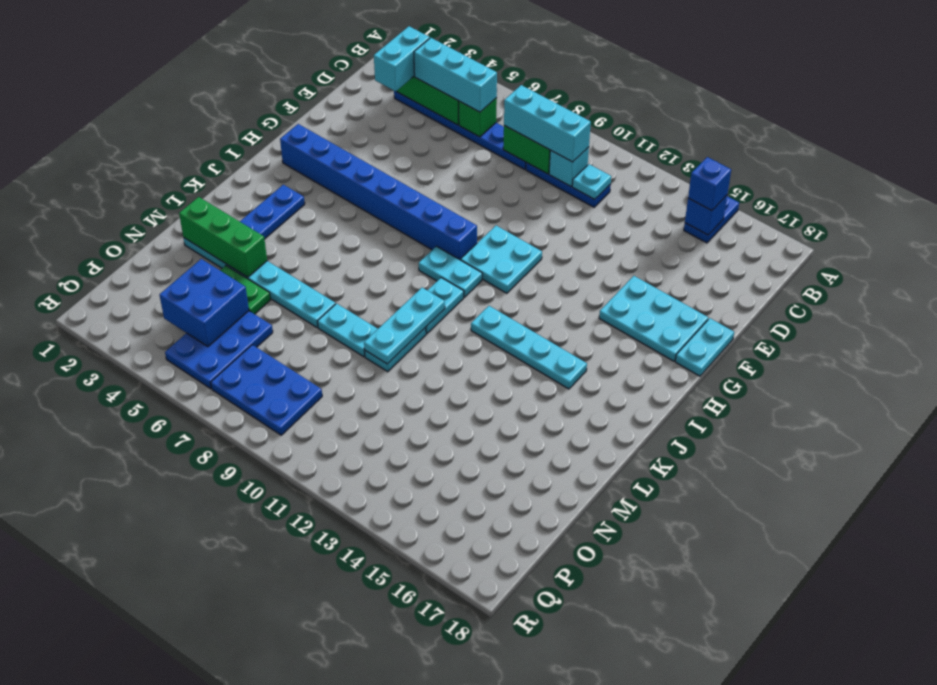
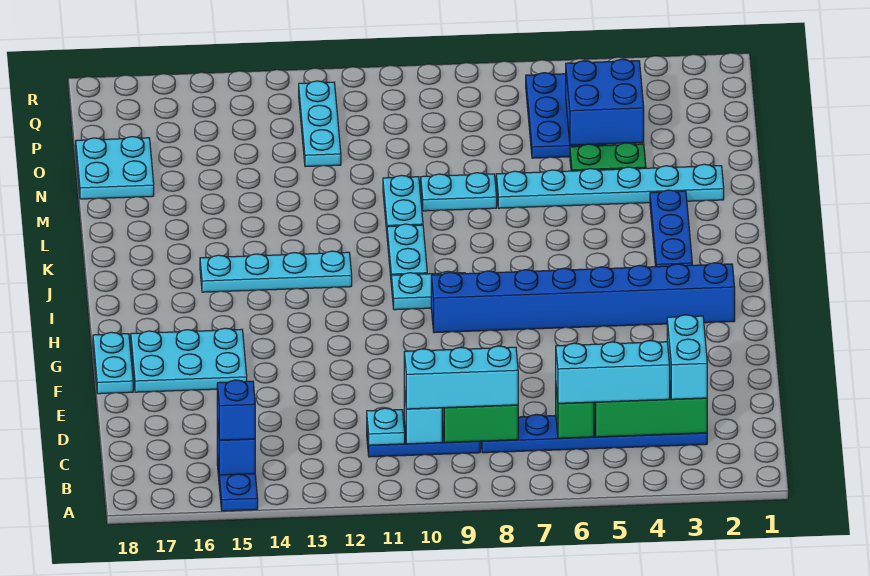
cyan 2x2 plate [461,226,542,293] -> cyan 2x2 plate moved to [76,137,154,199]
cyan 1x3 plate [364,288,445,364] -> cyan 1x3 plate moved to [299,81,341,167]
green 1x3 brick [179,197,267,277] -> none
blue 2x3 plate [211,345,322,435] -> none

